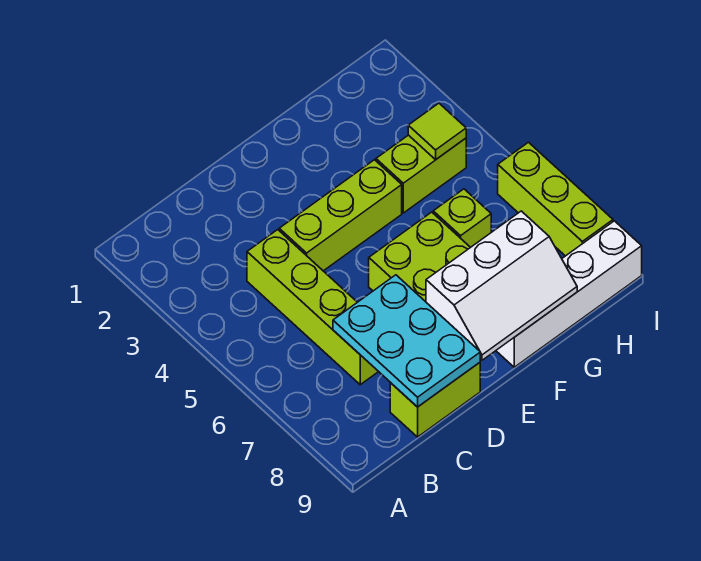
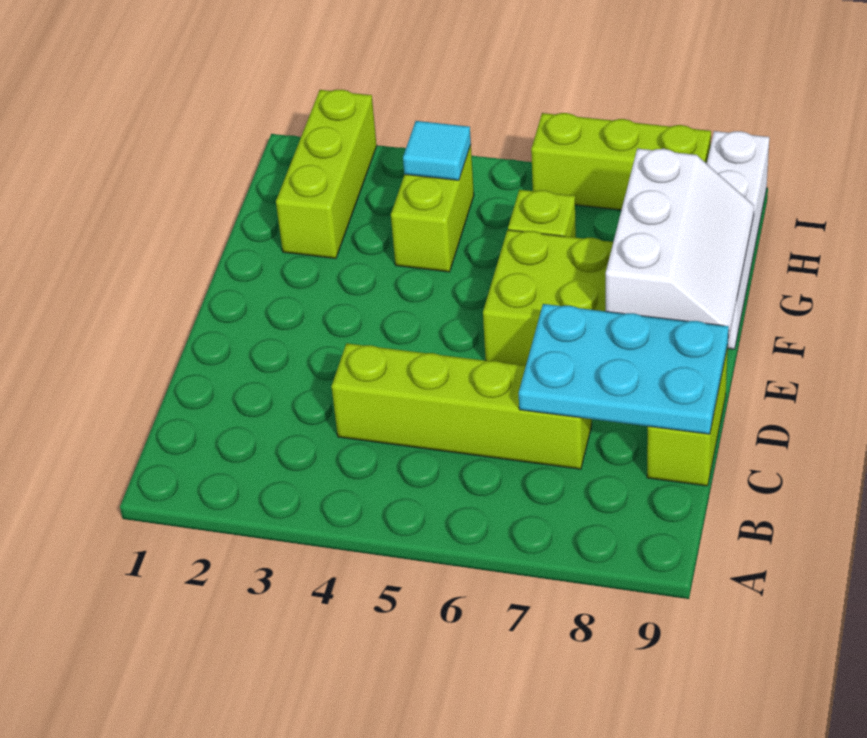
lime 1x3 brick [279,160,402,271] -> lime 1x3 brick moved to [276,90,377,259]
lime 1x1 tile [408,103,466,160] -> cyan 1x1 tile [403,121,471,180]

